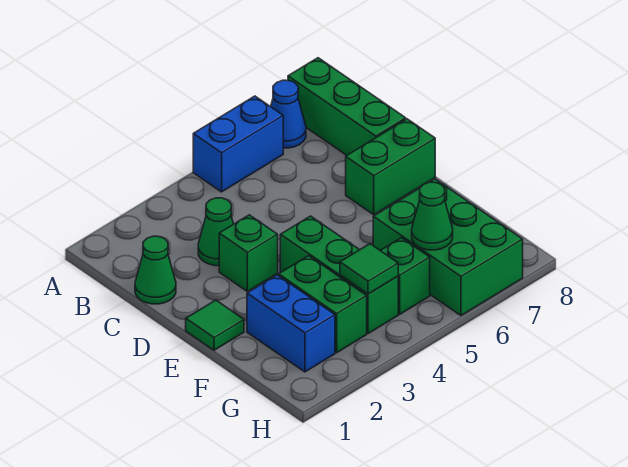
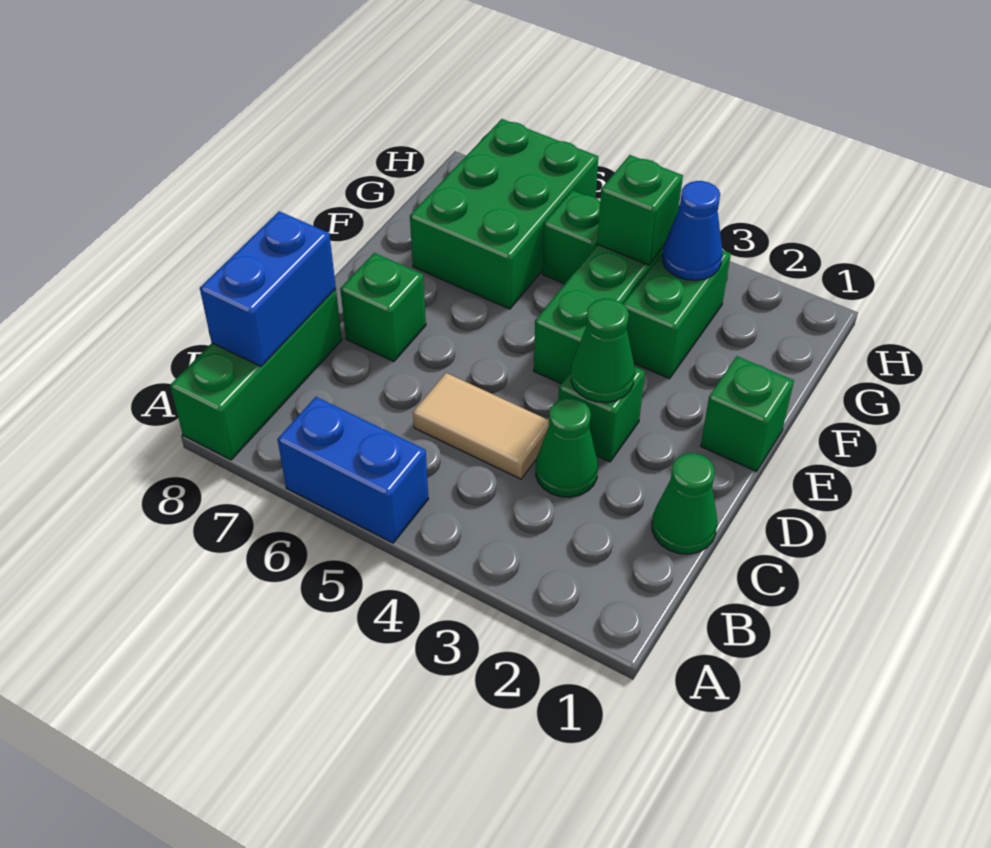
blue 1x1 cone [271,80,306,148] -> blue 1x1 cone moved to [662,181,722,280]
none -> tan 1x2 tile [413,373,549,479]
green 1x2 brick [346,119,435,215] -> green 1x1 brick [340,253,426,362]
green 1x1 tile [186,300,244,350] -> green 1x1 brick [701,356,794,471]
blue 1x2 brick [247,275,335,372] -> blue 1x2 brick moved to [200,211,336,366]
green 1x1 tile [340,244,398,294] -> green 1x1 brick [597,155,683,265]
green 1x1 cone [412,182,453,250] -> green 1x1 cone moved to [571,299,635,402]

